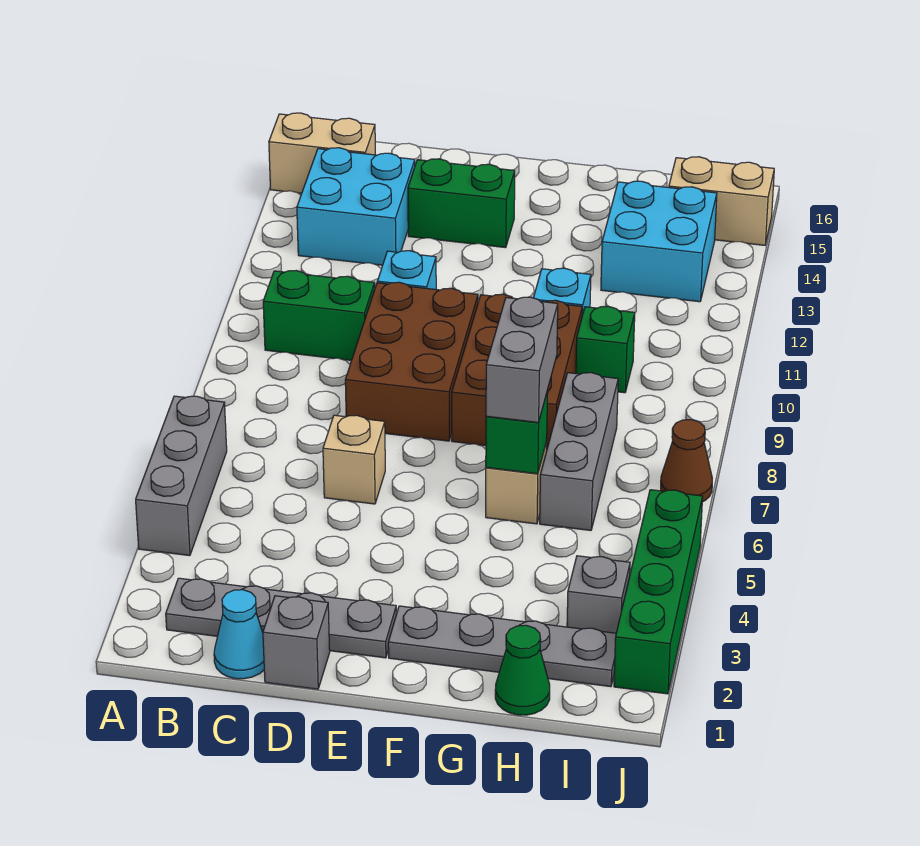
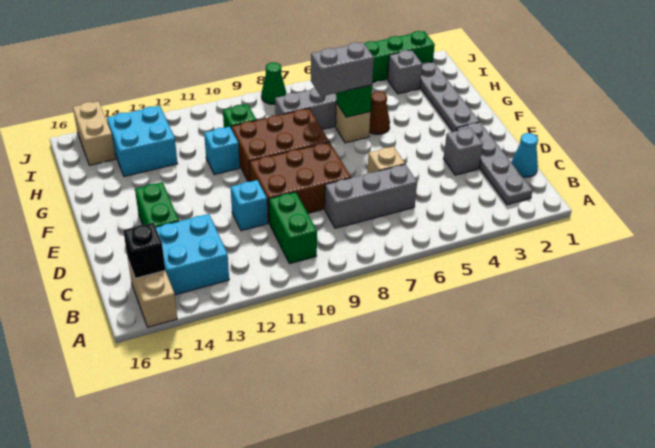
grey 1x3 brick [136,396,227,556] -> grey 1x3 brick moved to [325,164,417,228]
none -> black 1x1 brick [123,223,165,278]
grey 1x1 brick [263,596,330,689] -> grey 1x1 brick moved to [443,128,483,175]
green 1x1 cone [495,625,550,715] -> green 1x1 cone moved to [261,62,286,104]
brown 1x1 cone [661,420,712,502] -> brown 1x1 cone moved to [369,91,390,134]

